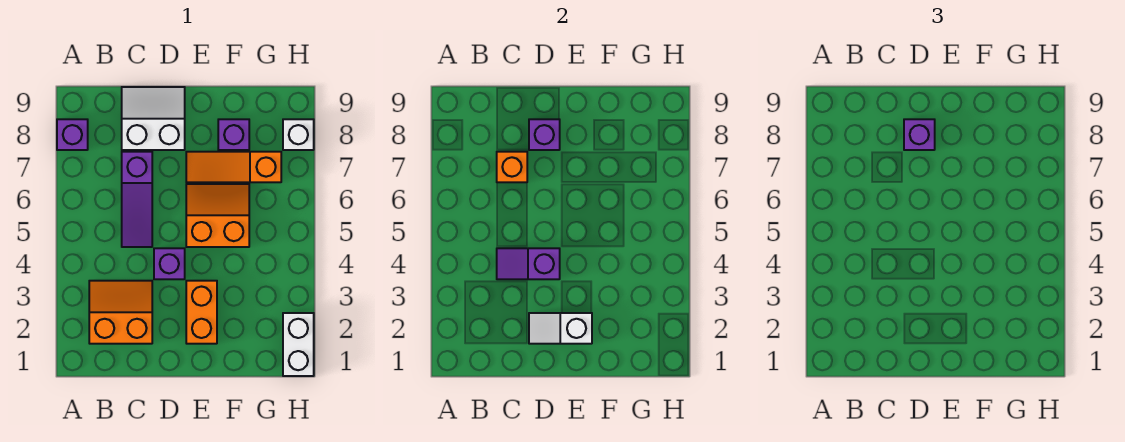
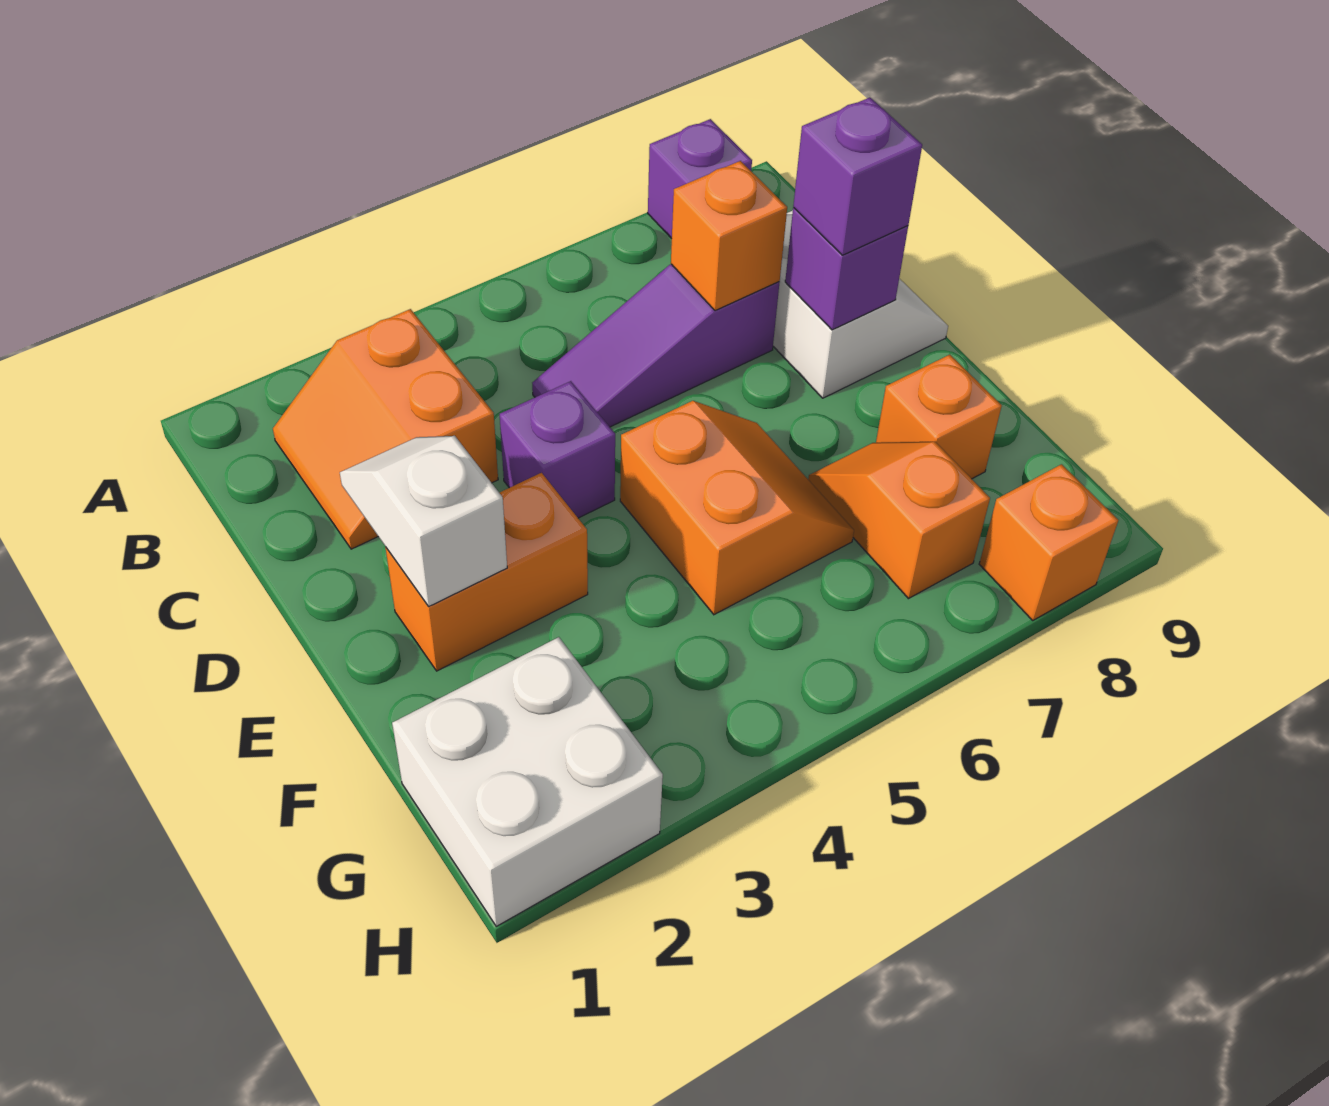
orange 2x2 slope [89,281,152,344] -> orange 2x2 slope turned to [273,309,498,549]
purple 1x2 slope [497,248,560,279] -> none
orange 1x3 slope [186,152,281,182] -> orange 1x2 slope [808,442,990,599]
purple 1x1 brick [218,119,249,150] -> orange 1x1 brick [876,355,1002,479]
white 1x2 brick [283,313,314,376] -> white 2x2 brick [392,637,663,926]
white 1x1 brick [283,119,314,150] -> orange 1x1 brick [979,464,1118,621]

